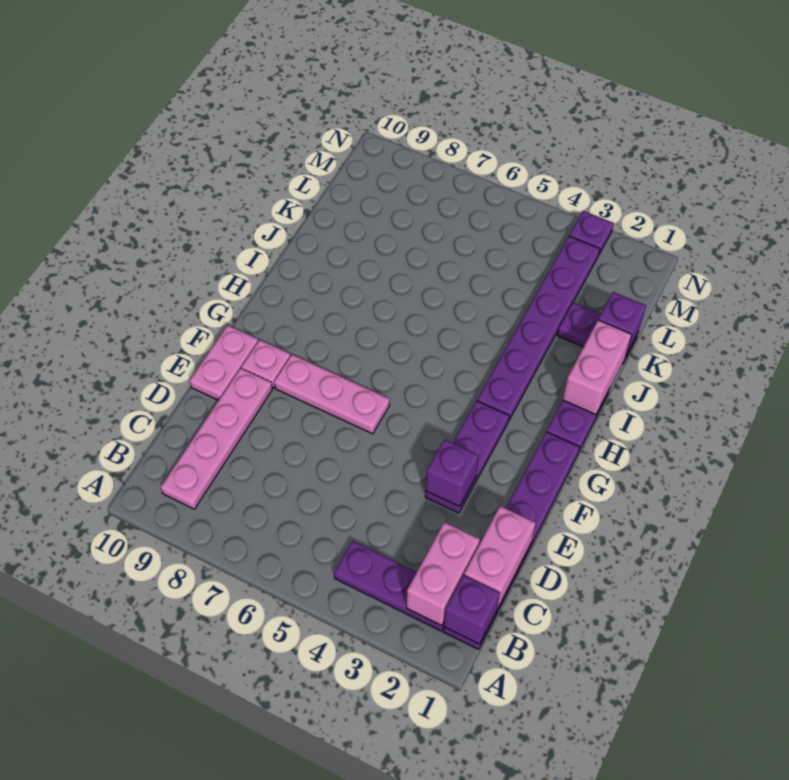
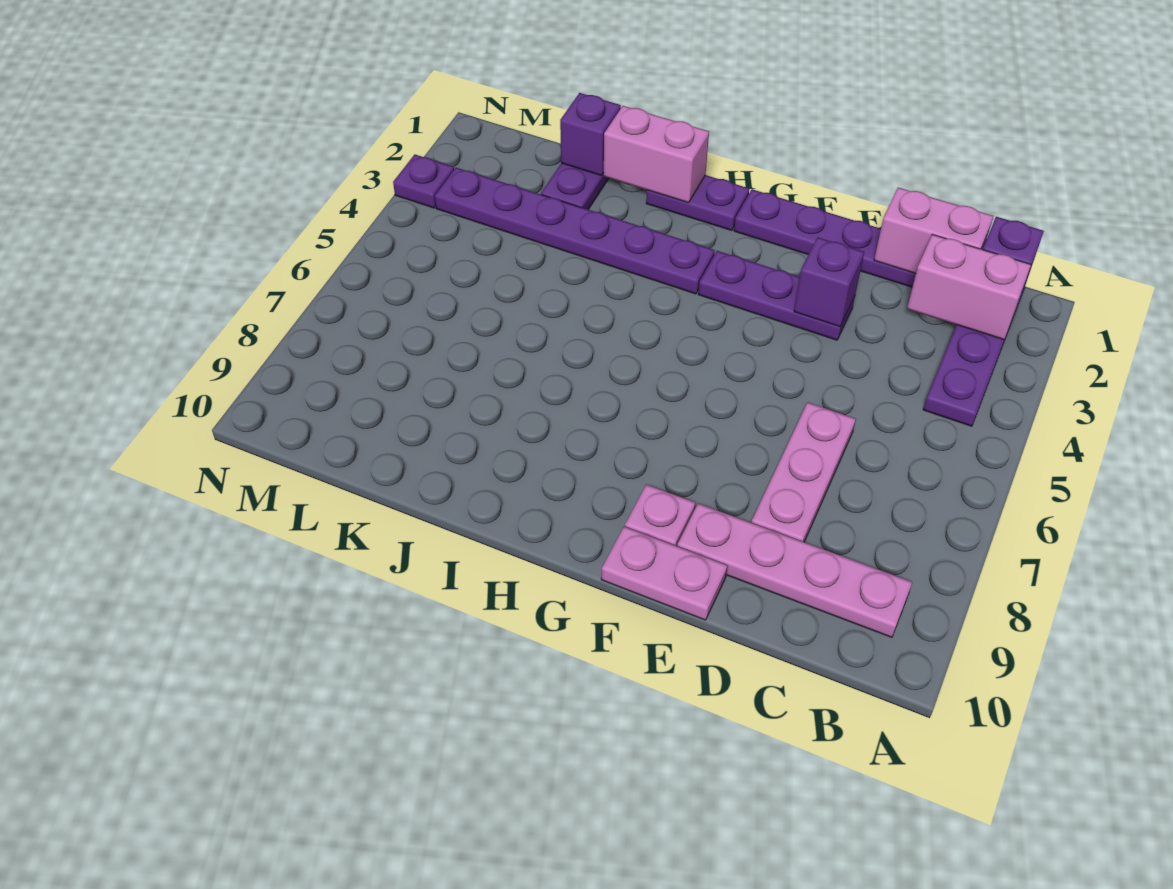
pink 1x3 plate [274,355,390,434] -> pink 1x3 plate moved to [751,402,856,542]

